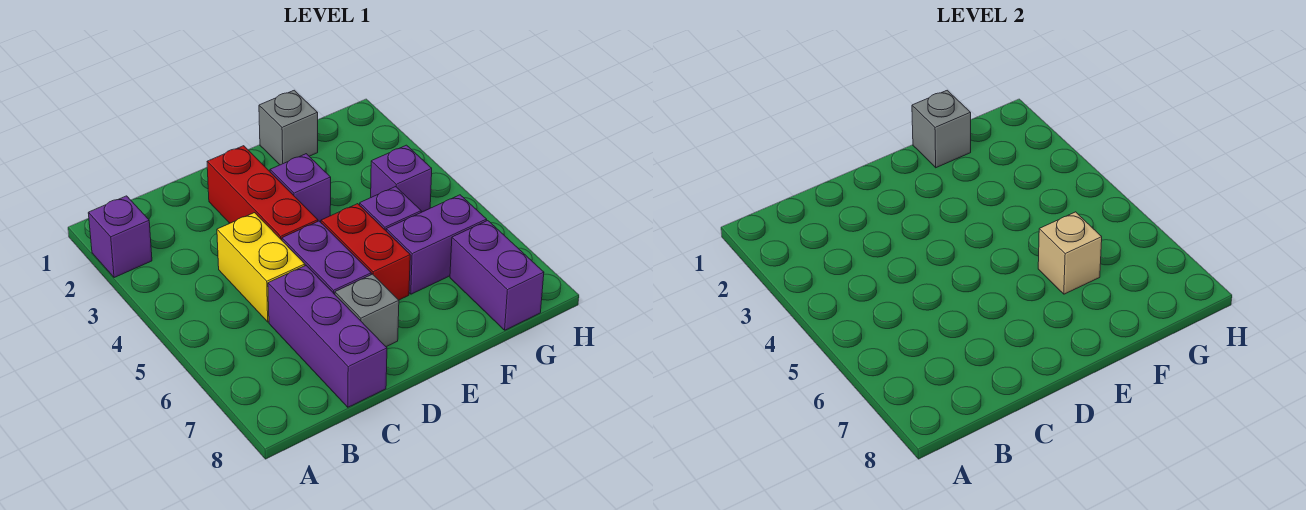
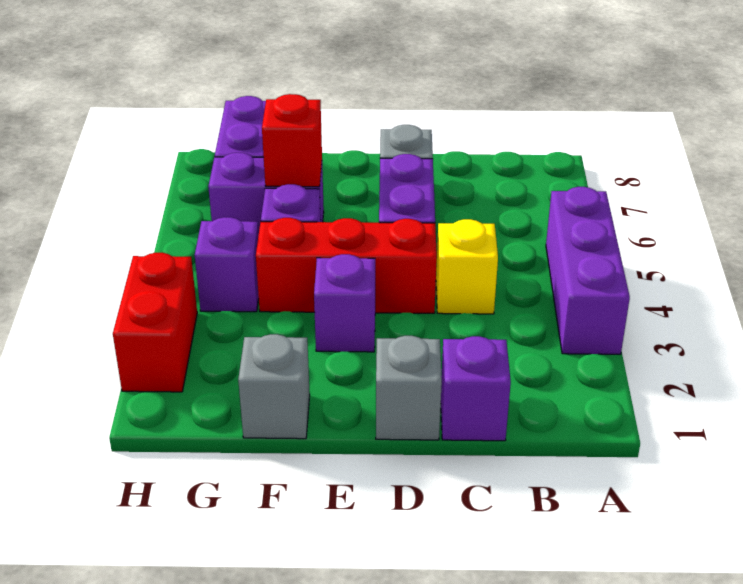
purple 1x1 brick [88,196,152,278] -> purple 1x1 brick moved to [441,336,511,441]
yellow 1x2 brick [217,213,305,322] -> yellow 1x1 brick [436,219,498,314]
purple 1x3 brick [268,266,387,407] -> purple 1x3 brick moved to [546,187,630,354]
red 1x3 brick [207,146,318,240] -> red 1x3 brick turned to [256,218,437,313]
red 1x2 brick [321,204,410,300] -> red 1x2 brick moved to [113,253,197,392]
grey 1x1 brick [912,90,971,168] -> grey 1x1 brick moved to [376,336,442,440]
tan 1x1 brick [1038,212,1102,294] -> red 1x1 brick [262,94,322,187]

